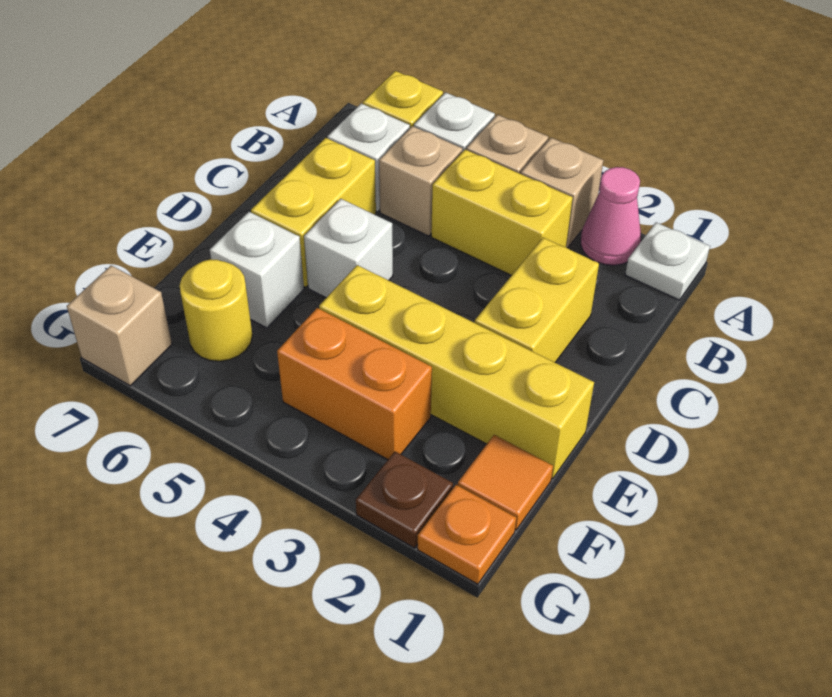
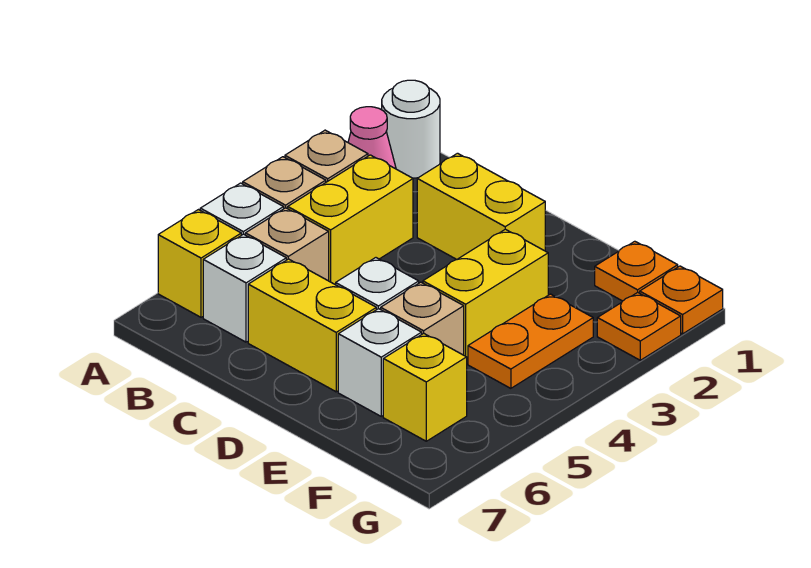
white 1x1 plate [625,222,710,300] -> white 1x1 round brick [382,80,440,178]
yellow 1x4 brick [319,265,594,479] -> yellow 1x2 brick [423,229,548,363]
orange 1x1 tile [458,435,553,530] -> orange 1x1 plate [595,241,678,301]
orange 1x2 brick [277,308,432,460] -> orange 1x2 plate [468,294,593,388]
yellow 1x1 round brick [180,259,252,361] -> yellow 1x1 brick [383,333,467,441]
brown 1x1 plate [356,452,453,548] -> orange 1x1 plate [597,292,681,360]
tan 1x1 brick [67,266,172,386] -> tan 1x1 brick moved to [381,282,464,355]

